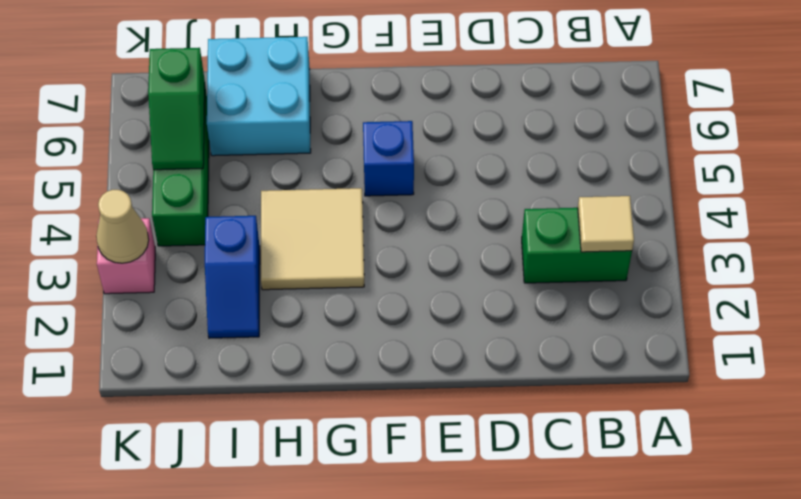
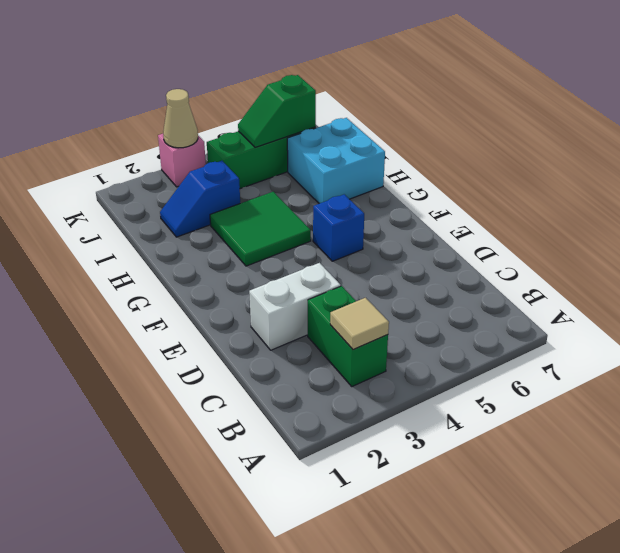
none -> white 1x2 brick [249,263,341,350]
tan 2x2 tile [261,188,364,290] -> green 2x2 tile [210,192,311,266]

